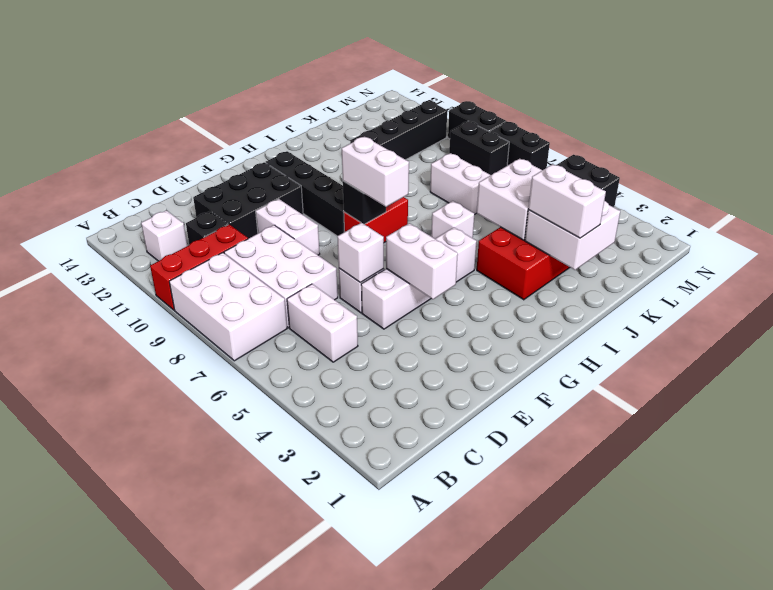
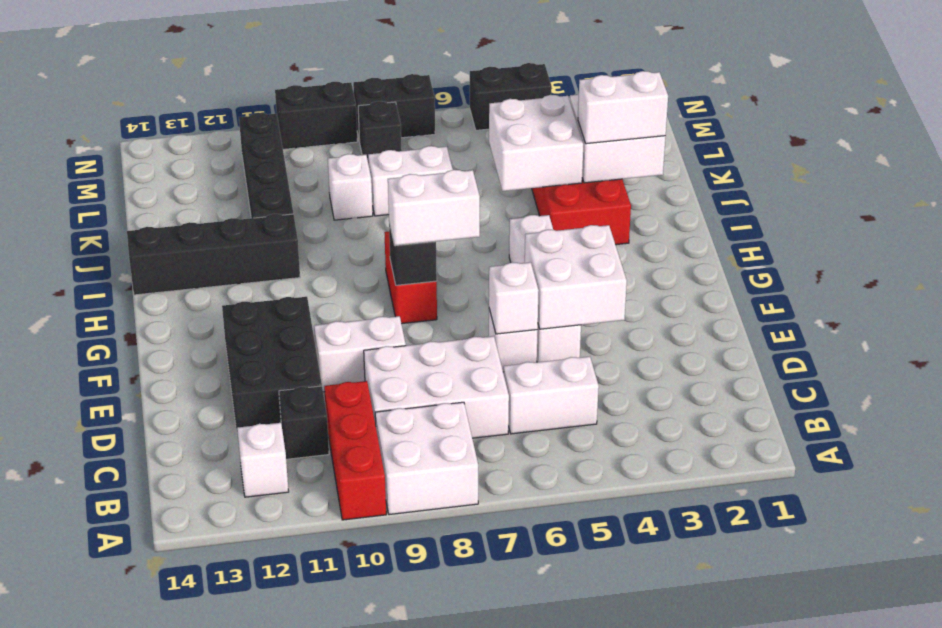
white 2x3 brick [169,253,287,361] -> white 2x2 brick [375,402,478,515]
white 1x2 brick [386,223,458,299] -> white 2x2 brick [525,225,627,329]
black 1x4 brick [266,151,344,236] -> black 1x4 brick moved to [127,214,300,295]
white 1x1 brick [431,201,474,239] -> white 1x1 brick moved to [328,154,373,220]
black 1x2 brick [449,121,509,175] -> black 1x1 brick [358,101,402,165]

